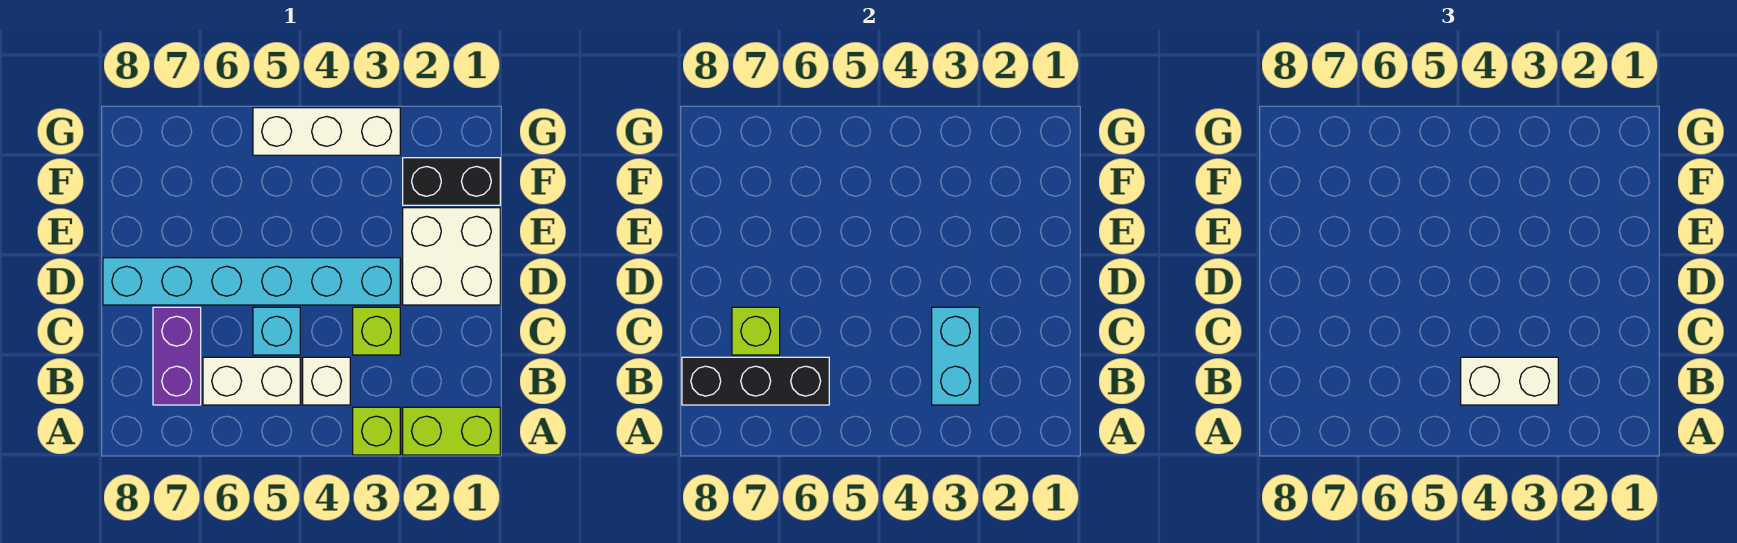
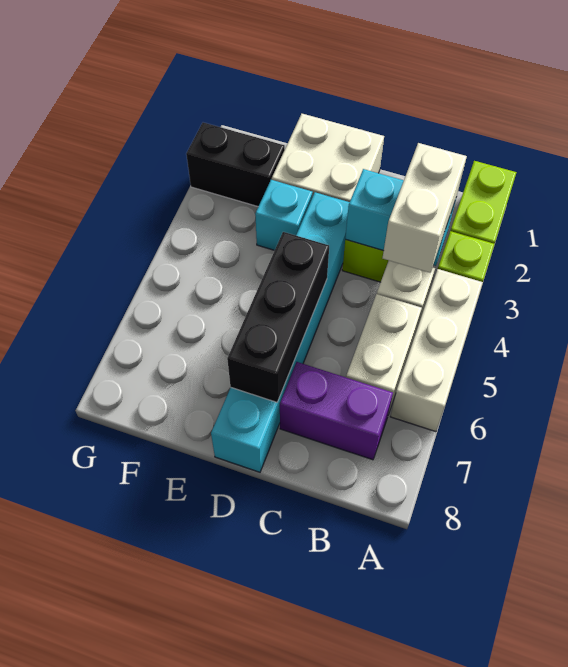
black 1x3 brick [682,357,829,405] -> black 1x3 brick moved to [227,232,329,402]
cyan 1x1 brick [253,307,300,355] -> cyan 1x1 brick moved to [255,180,313,250]
lime 1x1 brick [732,307,780,355] -> none
black 1x2 brick [403,158,500,205] -> black 1x2 brick turned to [186,123,285,207]
white 1x3 brick [253,108,400,155] -> white 1x3 brick moved to [390,269,483,432]

